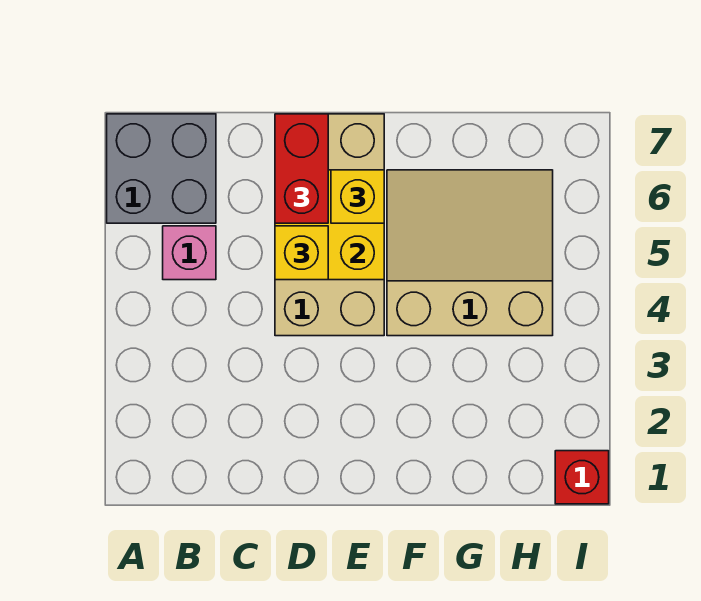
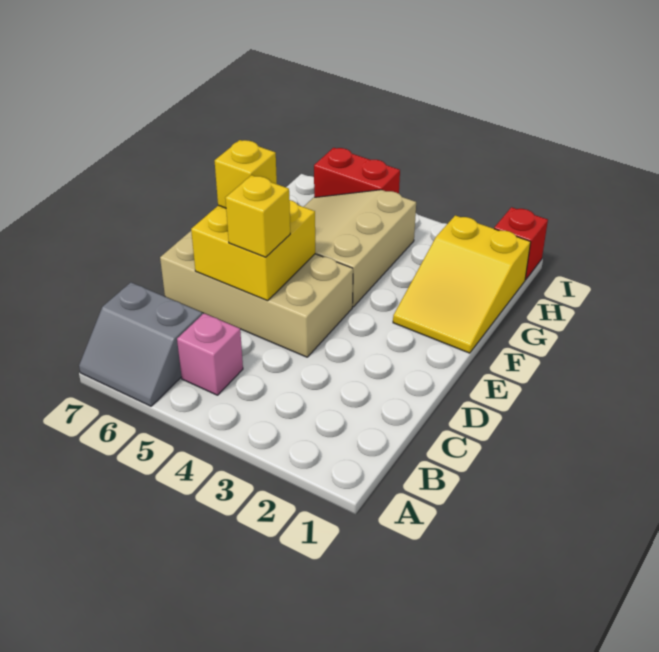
grey 2x2 brick [107,114,216,223] -> grey 2x2 slope [79,282,202,406]
red 1x2 brick [275,114,328,223] -> red 1x2 brick moved to [314,148,400,197]
none -> yellow 2x3 slope [393,215,531,353]

